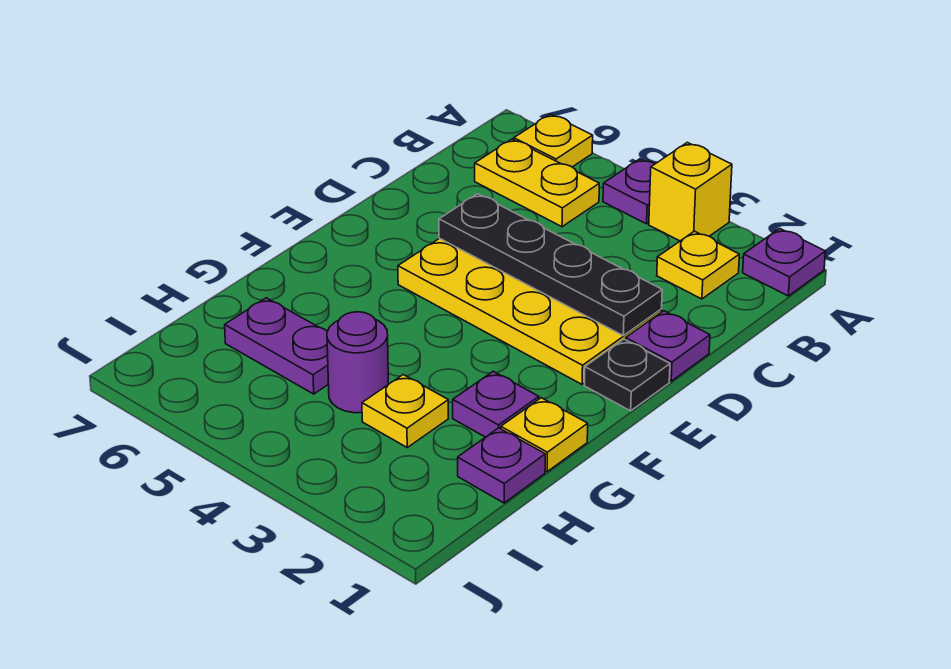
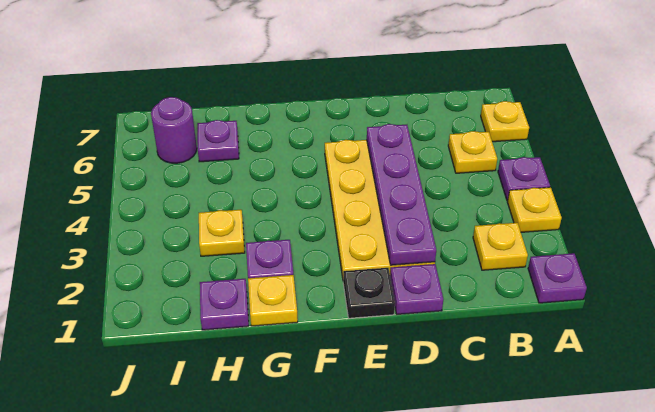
yellow 1x1 brick [649,142,732,241] -> yellow 1x1 plate [507,187,562,232]
yellow 1x2 plate [475,139,599,227] -> yellow 1x1 plate [448,131,497,173]
black 1x4 plate [439,194,662,336] -> purple 1x4 plate [367,124,436,265]
purple 1x1 round brick [327,312,388,413] -> purple 1x1 round brick moved to [151,97,197,163]
purple 1x2 plate [225,298,328,394] -> purple 1x1 plate [197,120,239,162]

